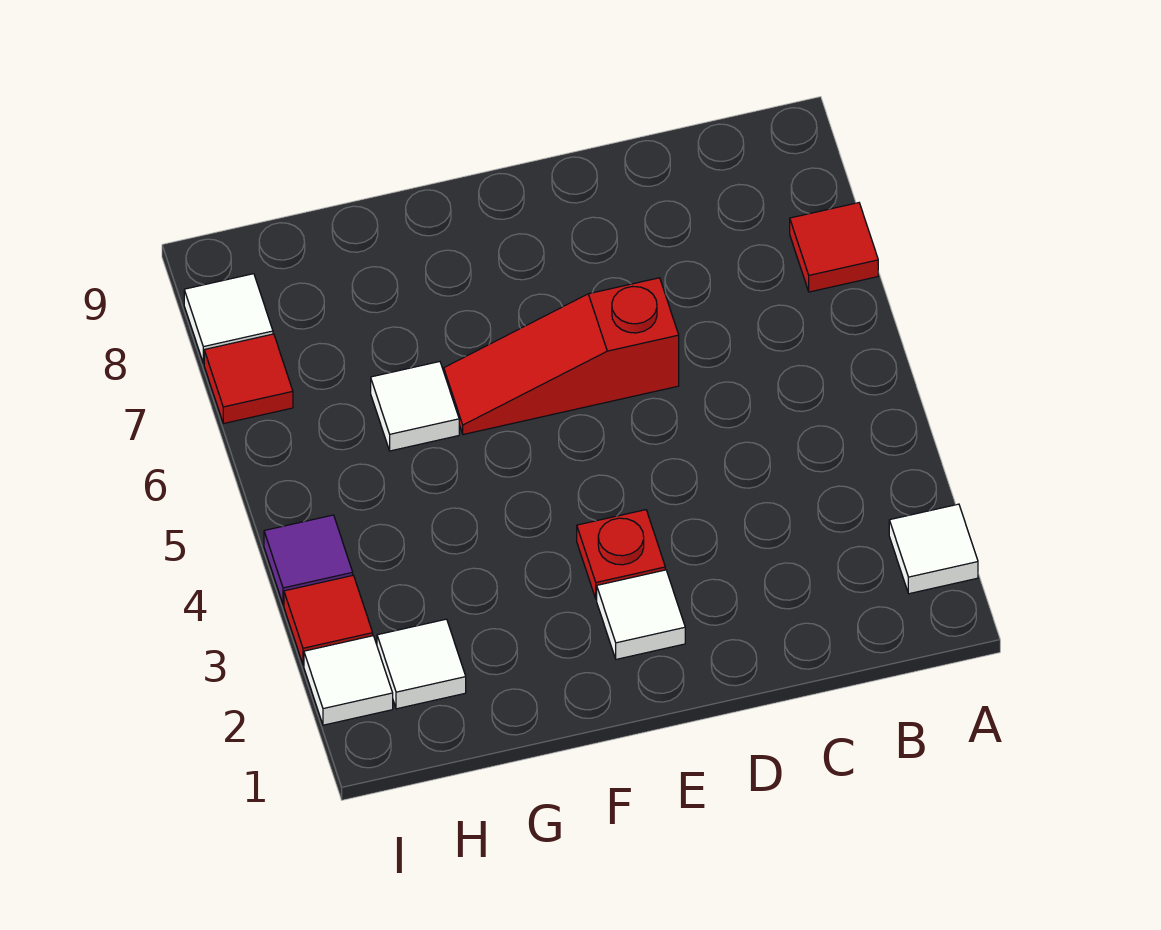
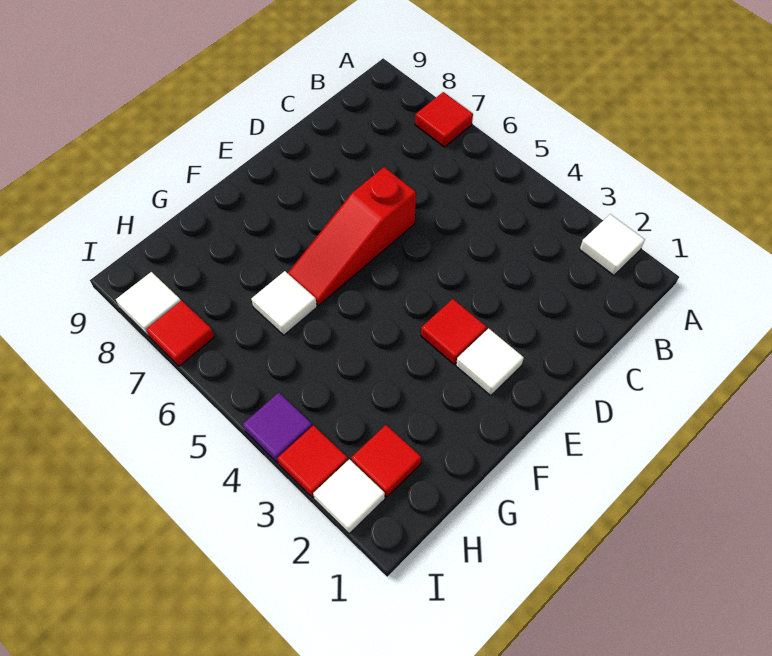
red 1x1 plate [577,510,665,599] -> red 1x1 tile [421,299,487,364]
white 1x1 tile [377,619,466,709] -> red 1x1 tile [351,425,421,497]

